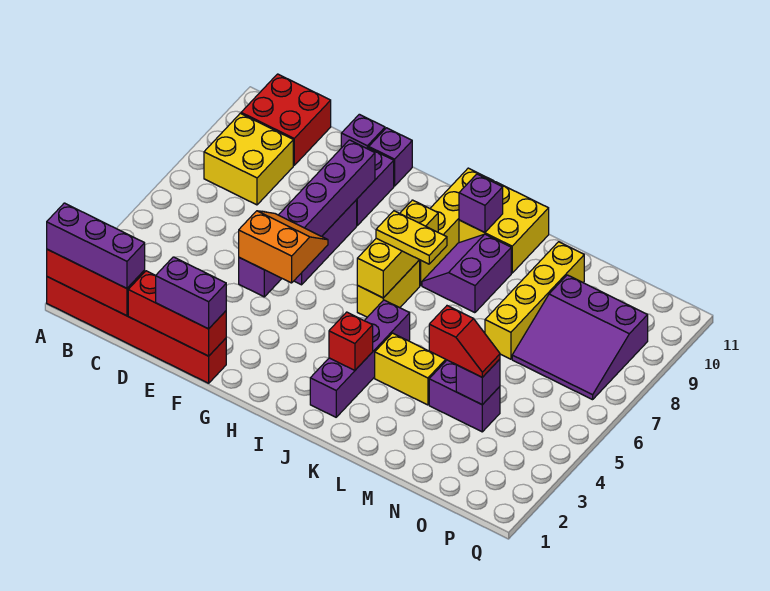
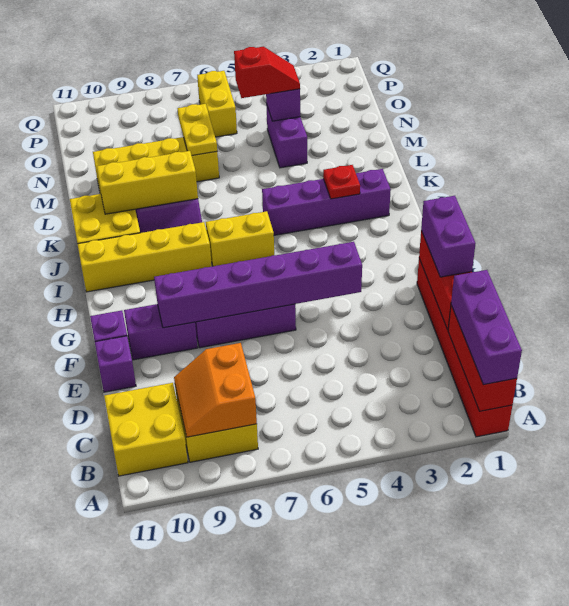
red 2x2 brick [241,74,331,165] -> yellow 2x2 brick [104,383,188,476]
orange 2x2 slope [239,211,328,283] -> orange 2x2 slope moved to [174,343,257,437]
yellow 1x3 brick [357,200,438,298] -> yellow 1x3 brick moved to [97,151,198,214]
yellow 1x2 plate [376,211,447,264] -> yellow 1x2 plate moved to [177,104,217,155]
red 1x1 brick [329,312,373,370] -> red 1x1 plate [323,165,360,199]
purple 1x1 brick [459,174,503,233] -> none
yellow 1x2 brick [375,333,446,405] -> yellow 1x2 brick moved to [197,71,237,137]
red 1x2 slope [429,306,500,377] -> red 1x2 slope turned to [234,47,300,98]
purple 3x3 slope [512,275,648,400] -> none

